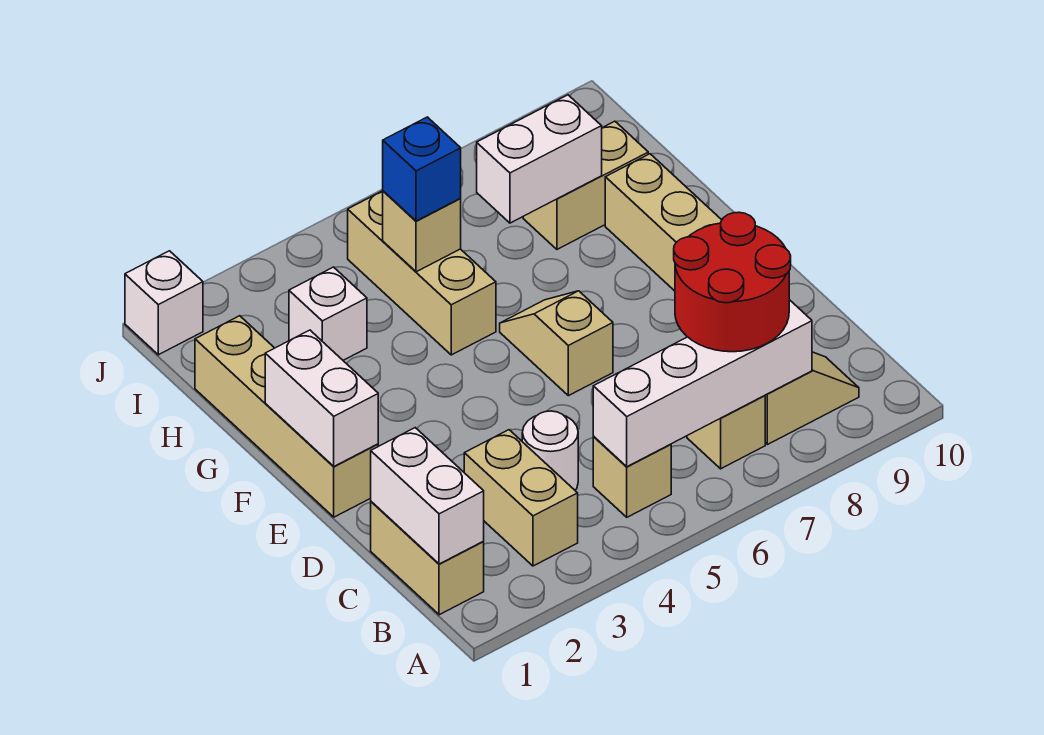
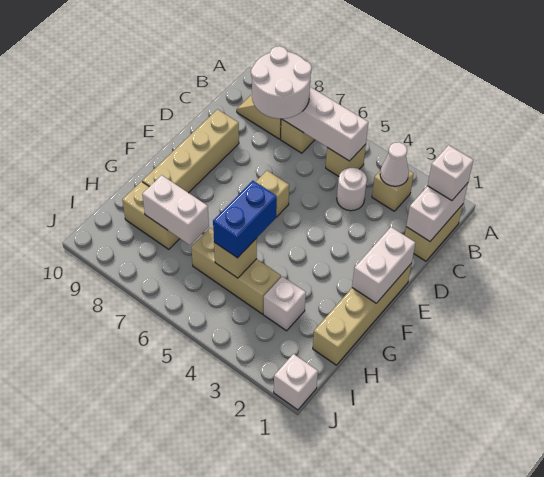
none -> white 1x1 brick [428,145,473,201]
tan 1x2 brick [464,430,578,566] -> tan 1x1 brick [372,171,414,211]
none -> white 1x1 cone [380,142,409,186]
red 2x2 round brick [674,212,791,352] -> white 2x2 round brick [251,46,312,119]
tan 1x3 brick [348,191,496,355] -> tan 1x3 brick turned to [191,228,281,314]
blue 1x1 brick [383,117,461,221] -> blue 1x2 brick [213,181,277,258]

